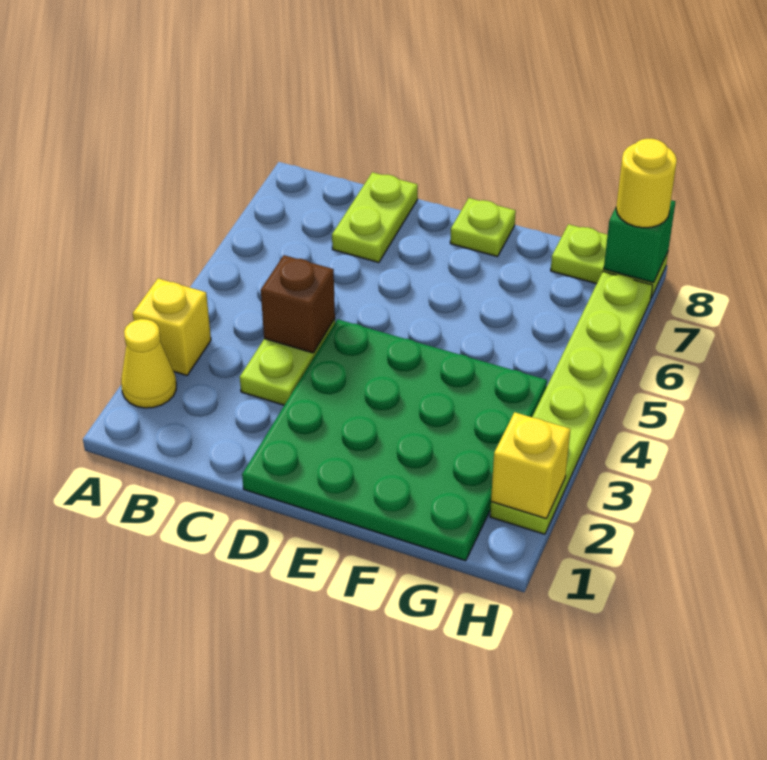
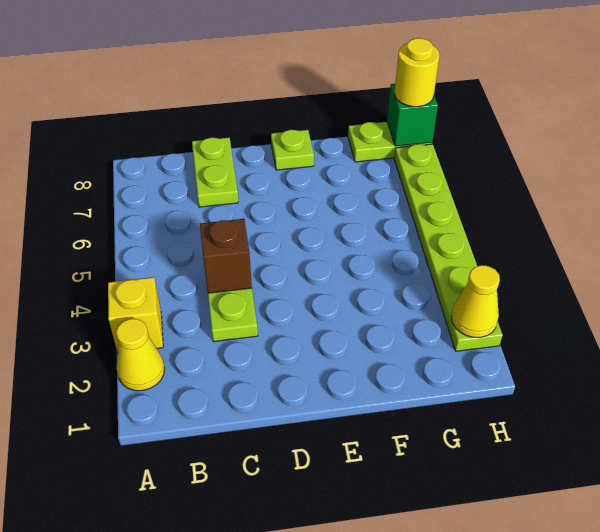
green 4x4 plate [242,319,547,561] -> none
yellow 1x1 brick [491,412,570,519] -> yellow 1x1 cone [451,265,500,338]

